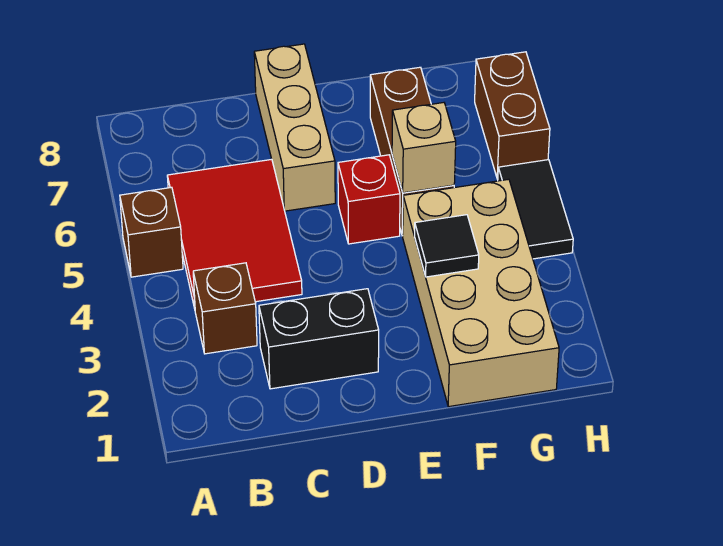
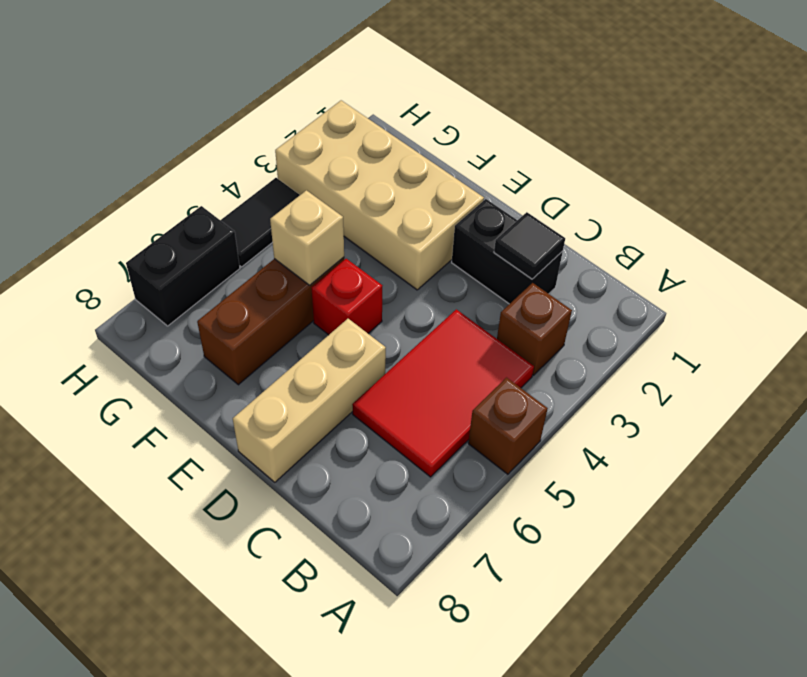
tan 2x4 brick [403,179,559,407] -> tan 2x4 brick turned to [275,100,484,290]
black 1x1 tile [415,215,479,277] -> black 1x1 tile moved to [494,212,565,279]
brown 1x2 brick [475,52,550,179] -> black 1x2 brick [126,206,240,326]

